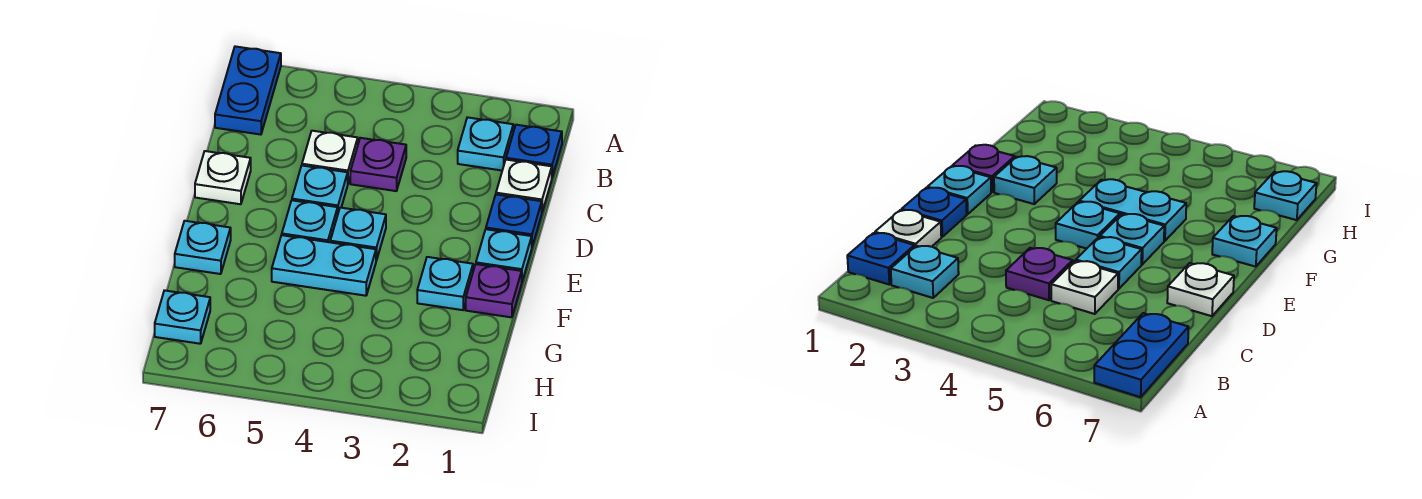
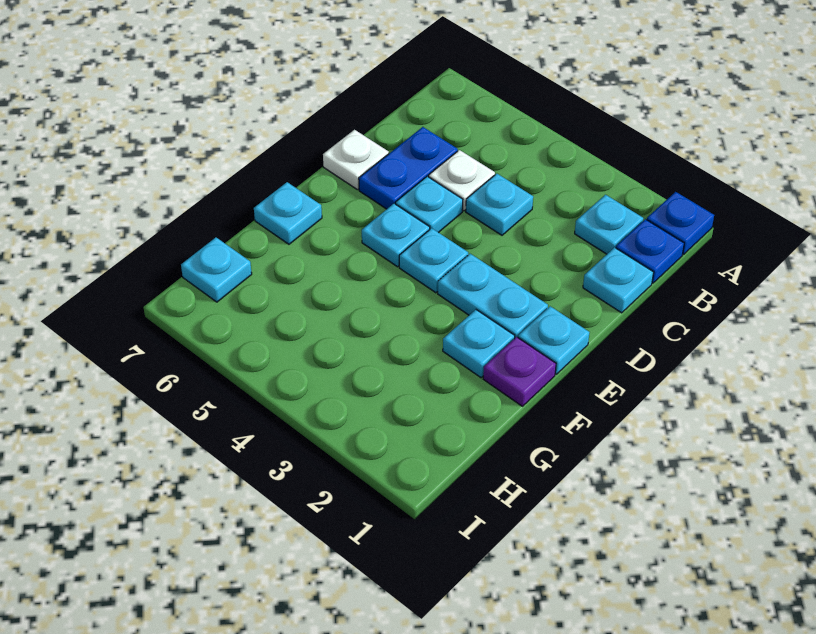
blue 1x2 plate [215,46,281,135] -> blue 1x2 plate moved to [359,127,458,209]
white 1x1 plate [496,160,552,212] -> cyan 1x1 plate [583,247,654,313]
purple 1x1 plate [350,138,406,191] -> cyan 1x1 plate [466,174,533,235]
blue 1x1 plate [486,194,542,246] -> blue 1x1 plate moved to [647,192,714,255]
cyan 1x2 plate [272,235,376,296] -> cyan 1x2 plate moved to [438,254,548,339]

